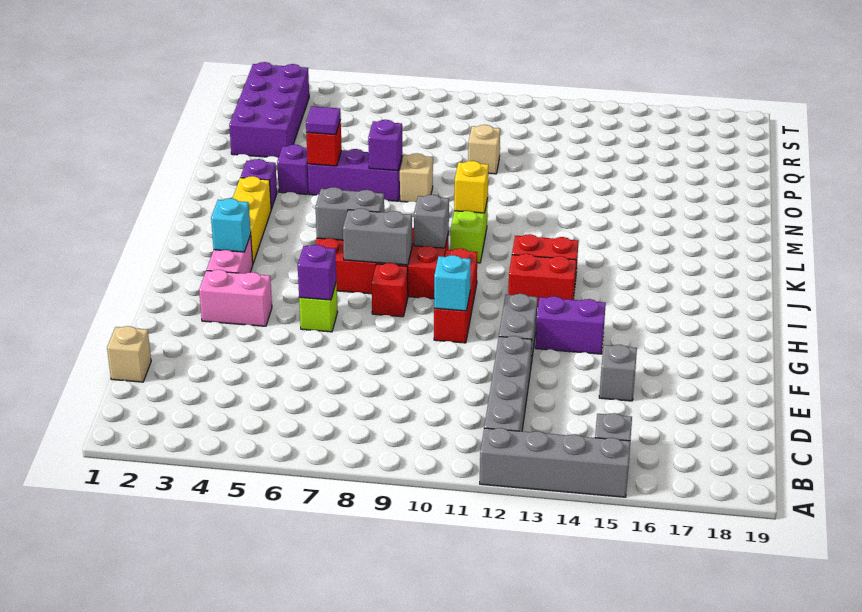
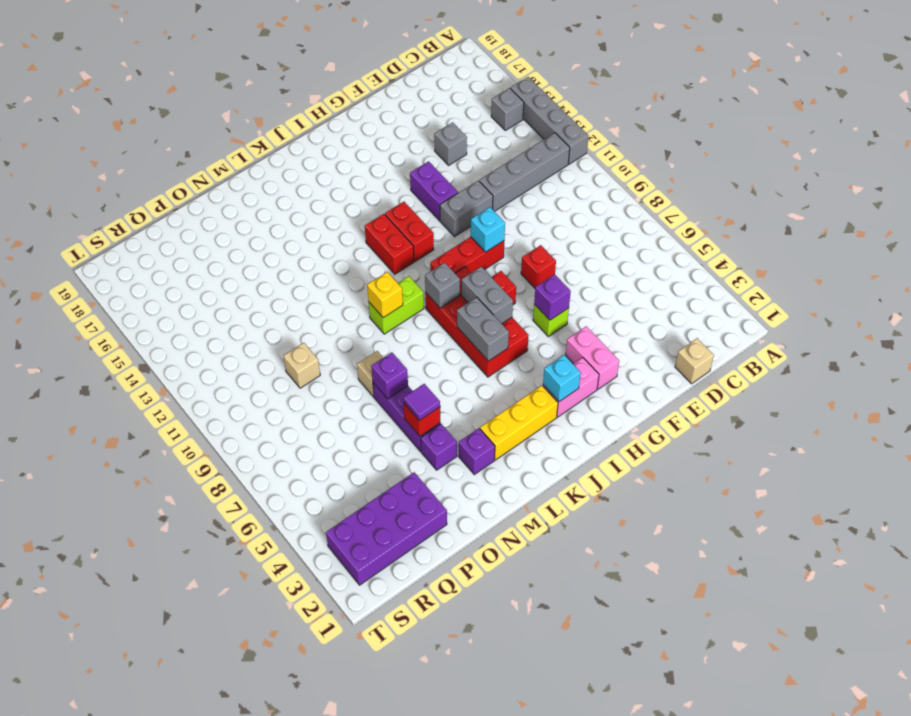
none -> red 1x1 brick [521,245,556,288]

